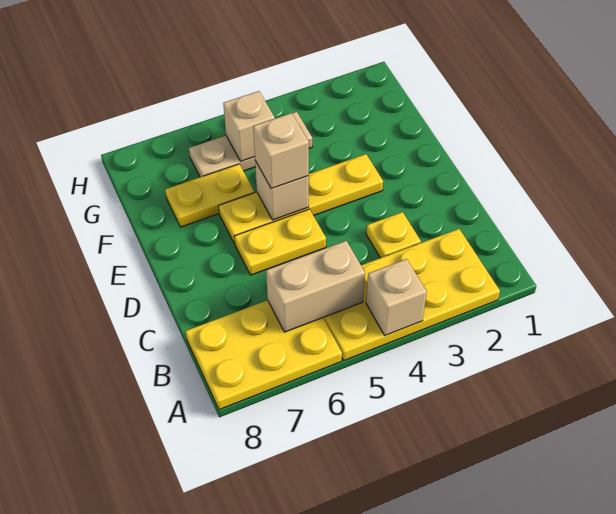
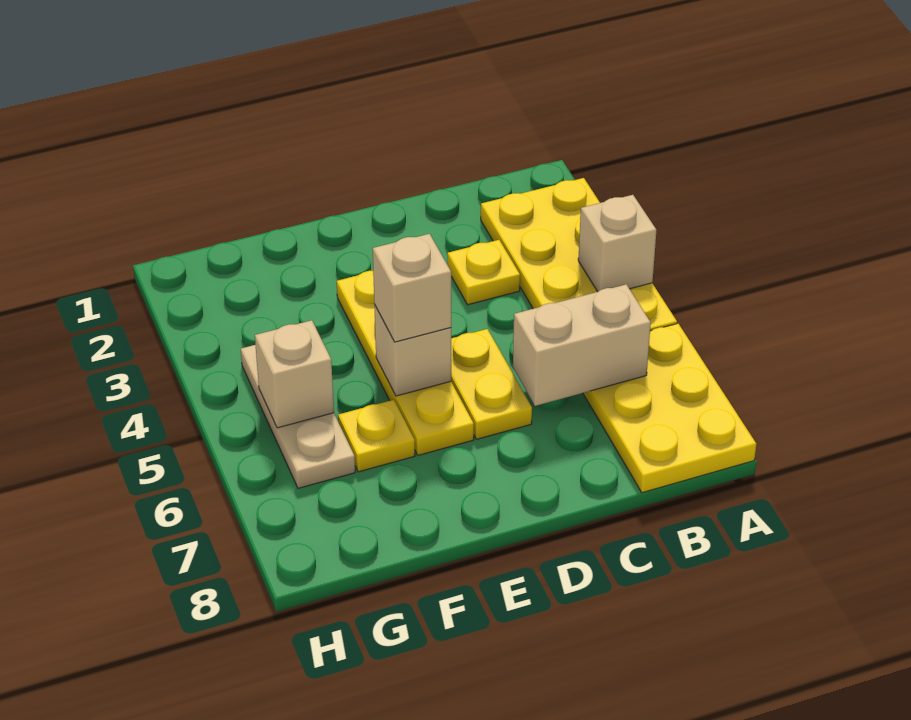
tan 1x2 brick [266,241,365,332] -> tan 1x2 brick turned to [513,284,651,406]
yellow 1x2 plate [165,164,254,227] -> yellow 1x1 plate [338,400,415,472]

